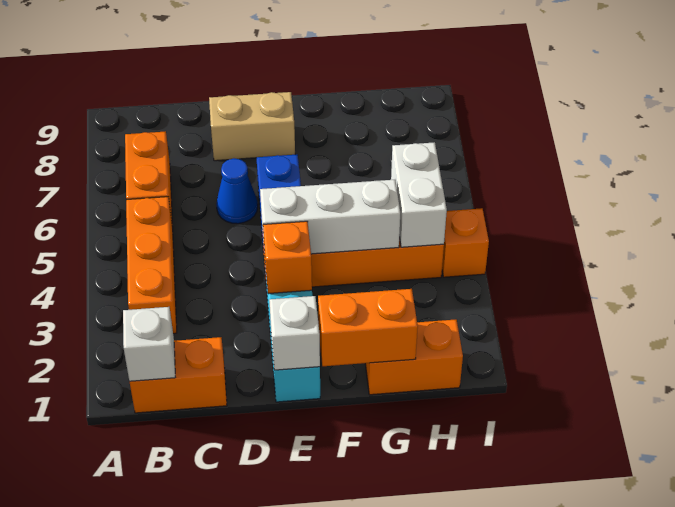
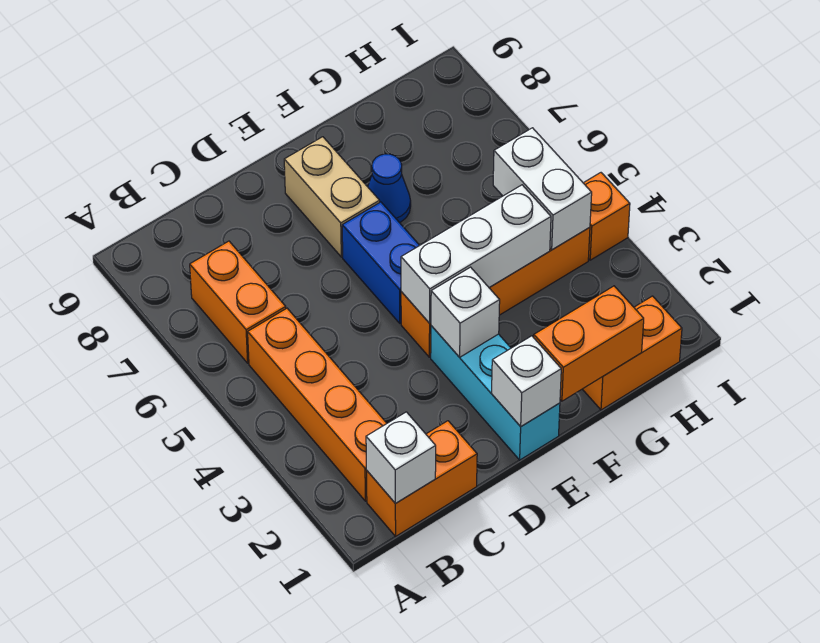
orange 1x3 brick [126,197,177,334] -> orange 1x4 brick [248,308,387,501]
blue 1x1 cone [216,158,258,224] -> blue 1x1 cone moved to [368,154,411,223]
tan 1x2 brick [209,92,295,161] -> tan 1x2 brick turned to [284,137,380,257]
orange 1x1 brick [263,221,312,294] -> white 1x1 brick [431,267,500,357]

